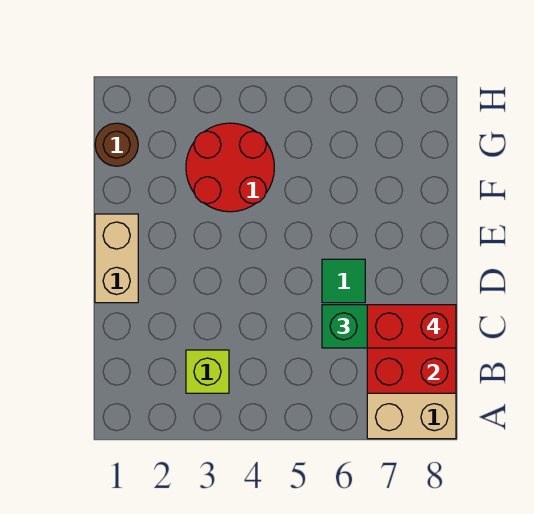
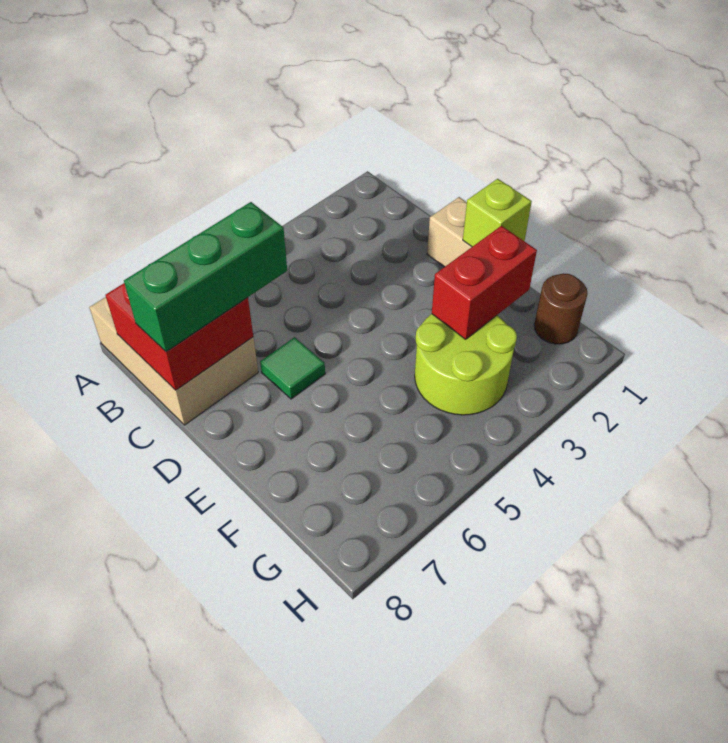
lime 1x1 brick [186,350,229,393] -> lime 1x1 brick moved to [463,179,532,247]
red 1x2 brick [367,305,456,348] -> red 1x2 brick moved to [432,226,537,339]
red 2x2 round brick [186,123,274,212] -> lime 2x2 round brick [415,314,517,415]

